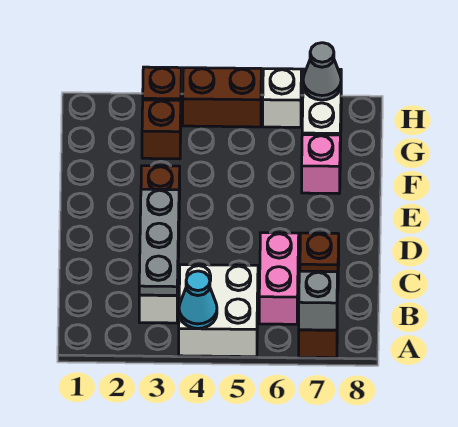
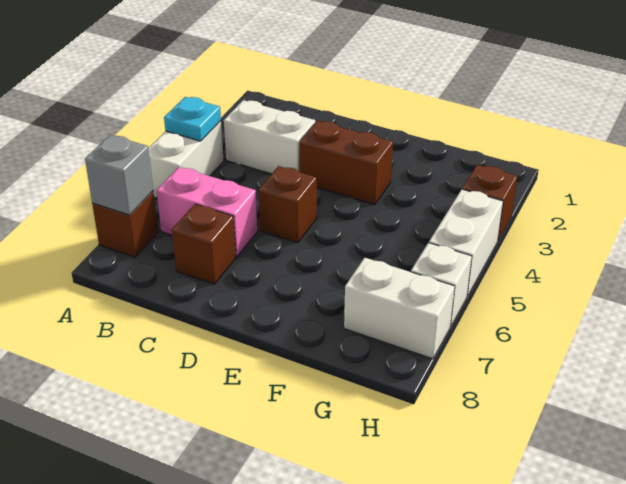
white 2x2 brick [179,265,258,357] -> white 1x2 brick [148,121,224,198]
cyan 1x1 cone [179,271,217,329] -> cyan 1x1 plate [164,97,221,141]
grey 1x3 plate [139,189,179,295] -> none
pink 1x1 brick [302,135,340,194] -> none
brown 1x1 brick [142,100,181,159] -> brown 1x1 brick moved to [259,166,317,243]
brown 1x2 brick [183,68,261,127] -> white 1x2 brick [429,189,503,296]
grey 1x1 cone [303,43,341,100] -> none

